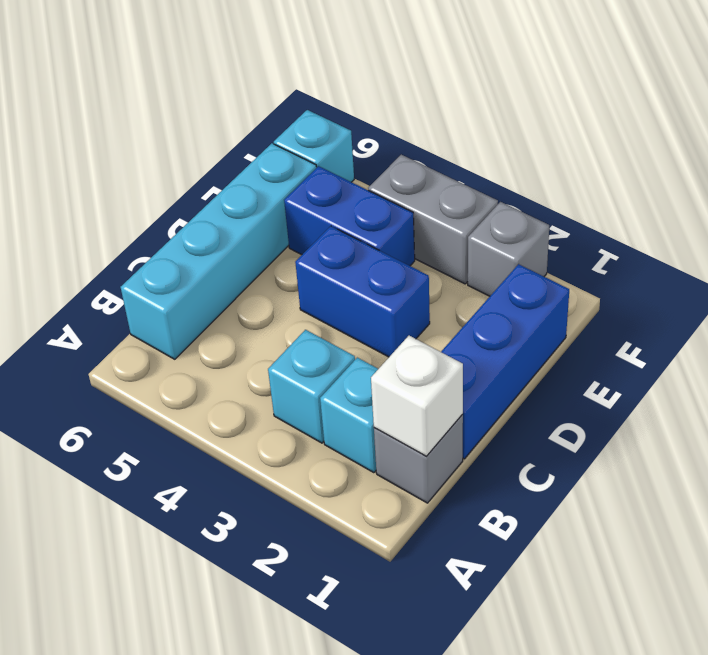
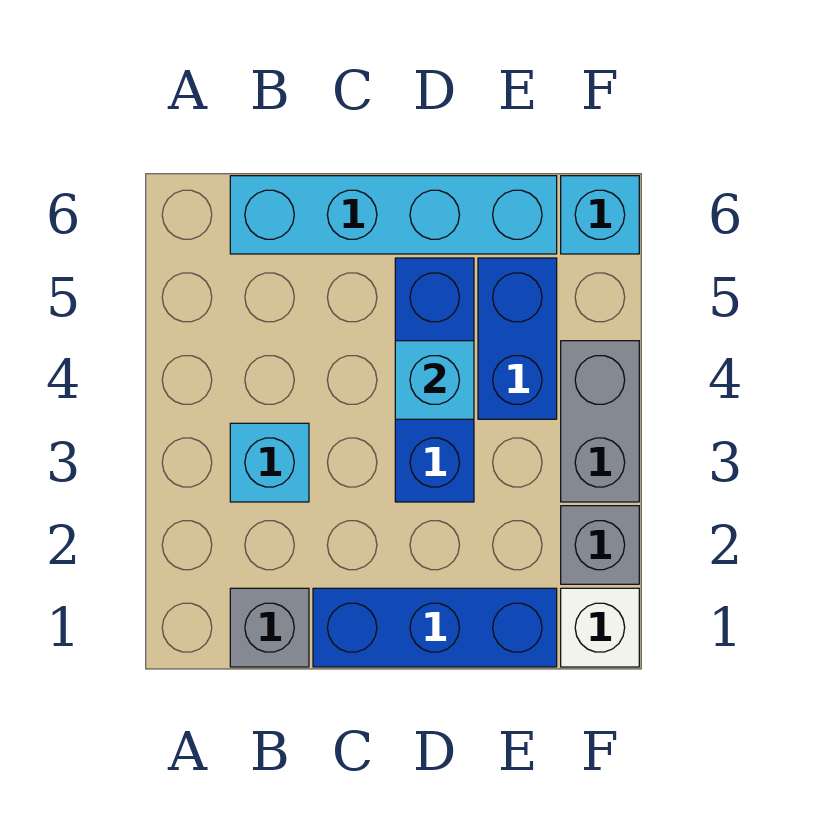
white 1x1 brick [371,336,463,456] -> white 1x1 brick moved to [561,588,639,667]
cyan 1x1 brick [320,358,378,473] -> cyan 1x1 brick moved to [395,341,474,419]
blue 1x2 brick [295,226,430,357] -> blue 1x3 brick [395,258,474,502]

